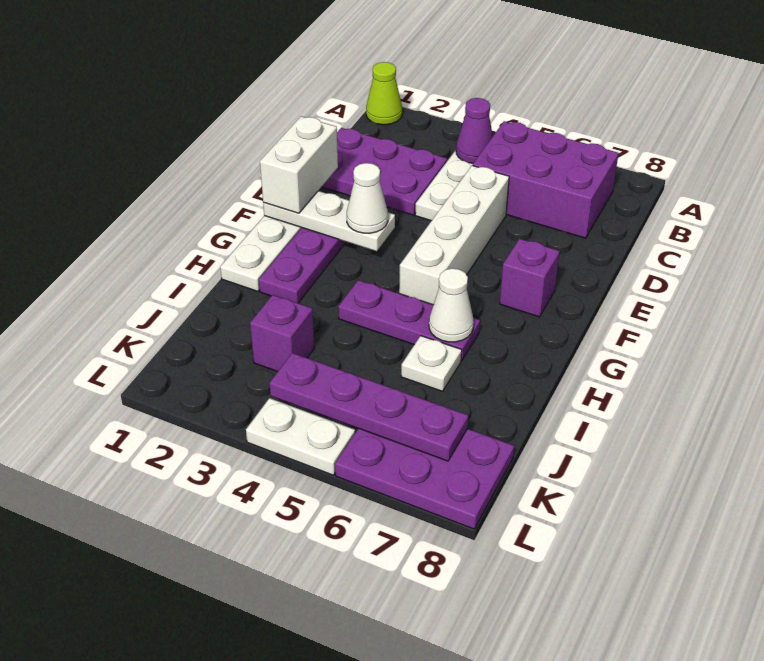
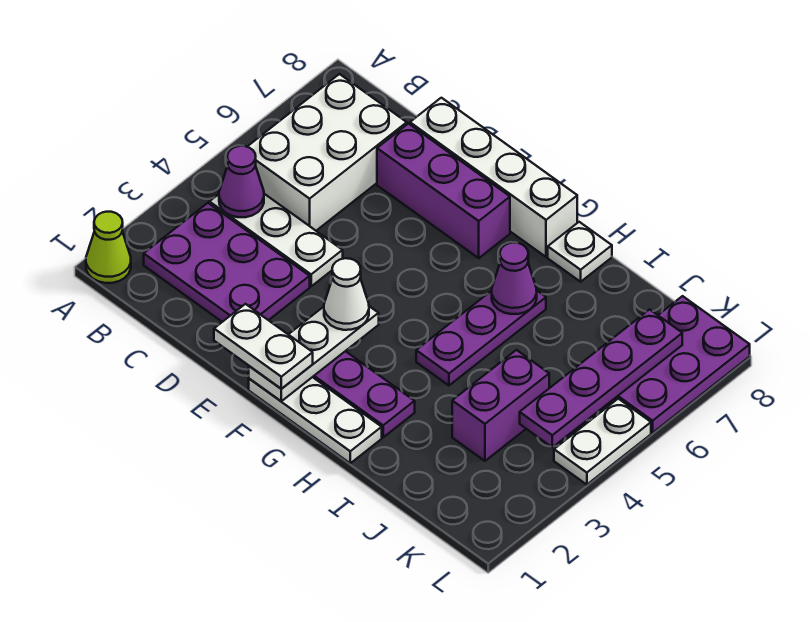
purple 2x3 brick [473,121,619,238] -> white 2x3 brick [247,74,407,231]
purple 2x3 plate [322,128,447,215] -> purple 2x3 plate turned to [144,203,310,322]
white 1x4 brick [399,166,509,305] -> white 1x4 brick moved to [410,98,577,257]
white 1x2 brick [260,116,338,213] -> white 1x2 plate [214,304,313,389]
purple 1x1 brick [500,239,560,317] -> purple 1x3 brick [377,124,510,258]
white 1x1 cone [429,268,474,342] -> purple 1x1 cone [492,243,537,314]
white 1x1 plate [401,336,462,391] -> white 1x1 plate moved to [548,222,612,282]
purple 1x1 brick [250,295,314,372] -> purple 1x2 brick [452,350,549,461]

